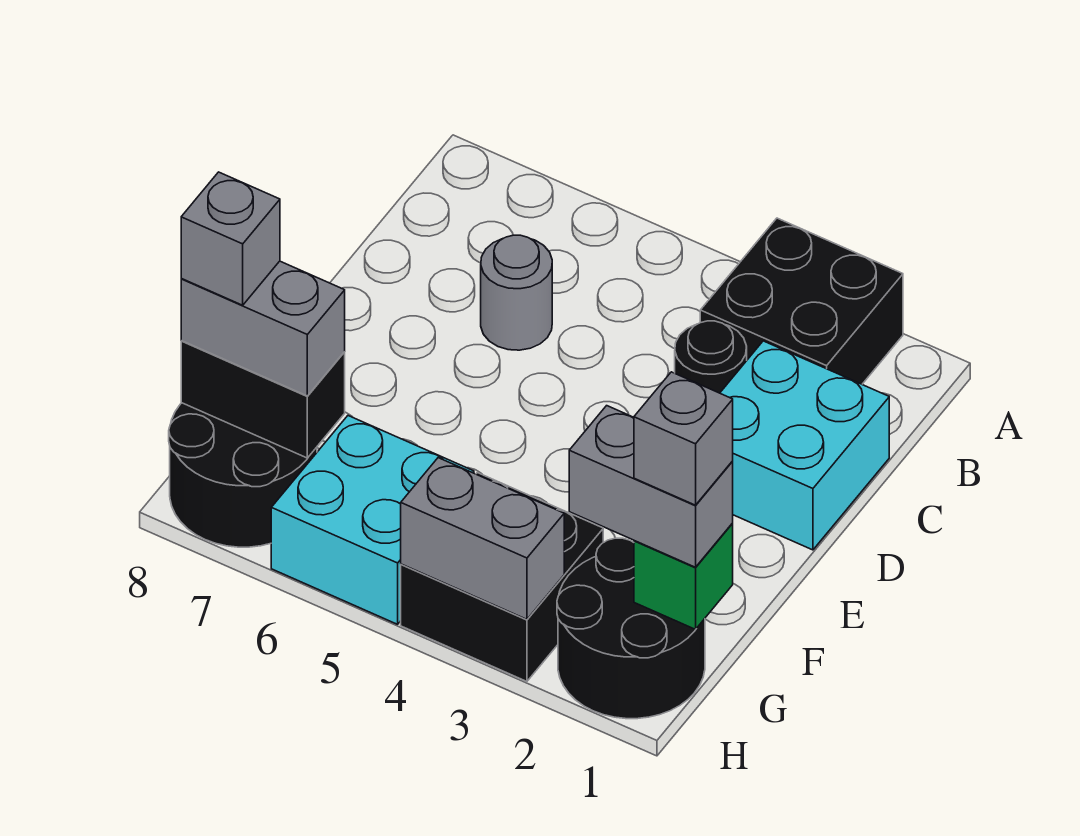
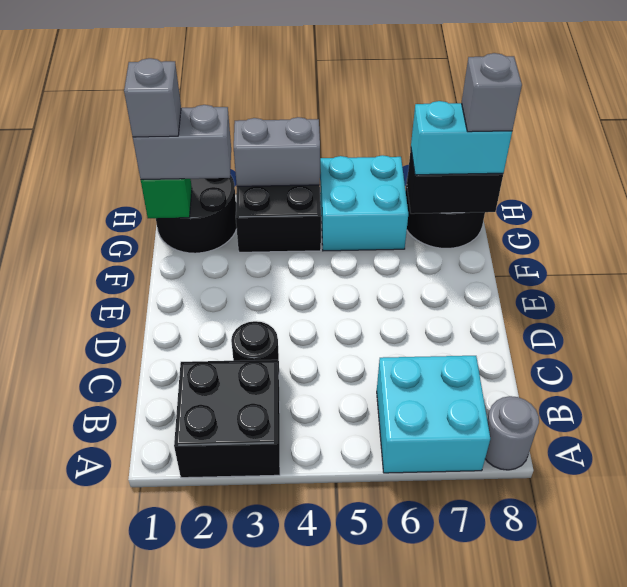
cyan 2x2 brick [720,341,889,550] -> cyan 2x2 brick moved to [377,356,490,473]
grey 1x1 round brick [481,235,552,350] -> grey 1x1 round brick moved to [485,396,539,470]
grey 1x2 brick [181,261,345,396] -> cyan 1x2 brick [411,101,512,175]

